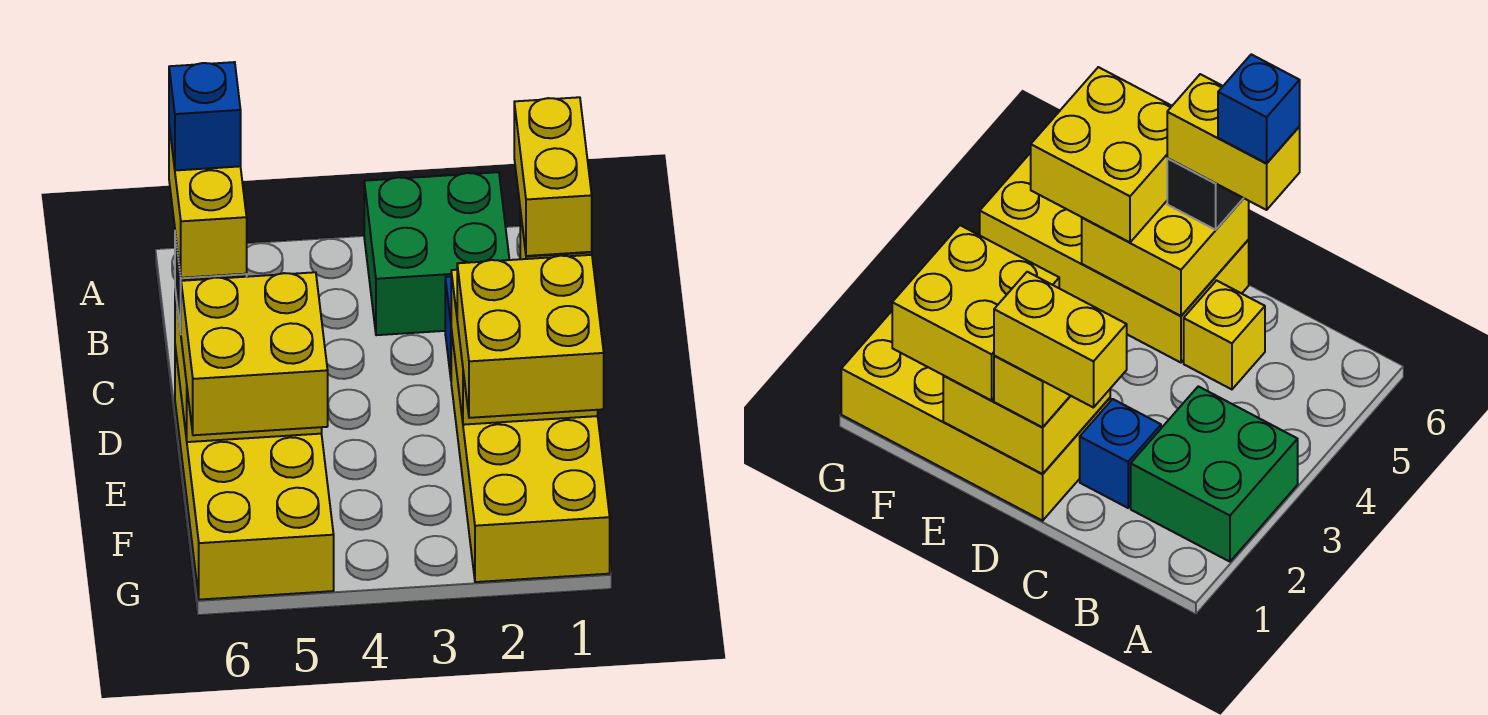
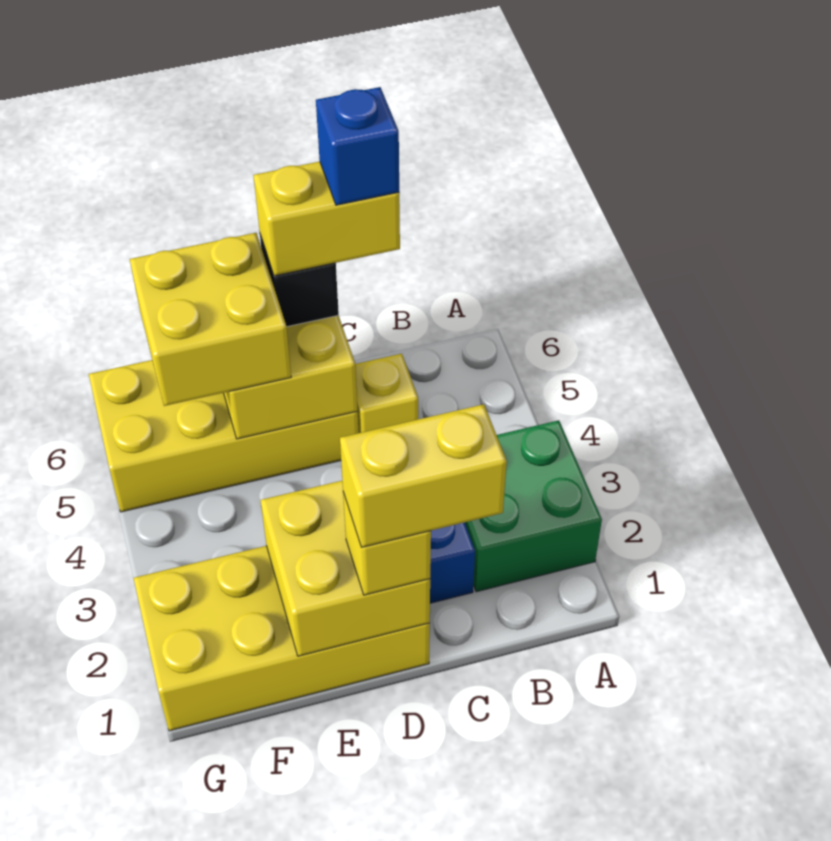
yellow 2x2 brick [457,255,604,418] -> none

